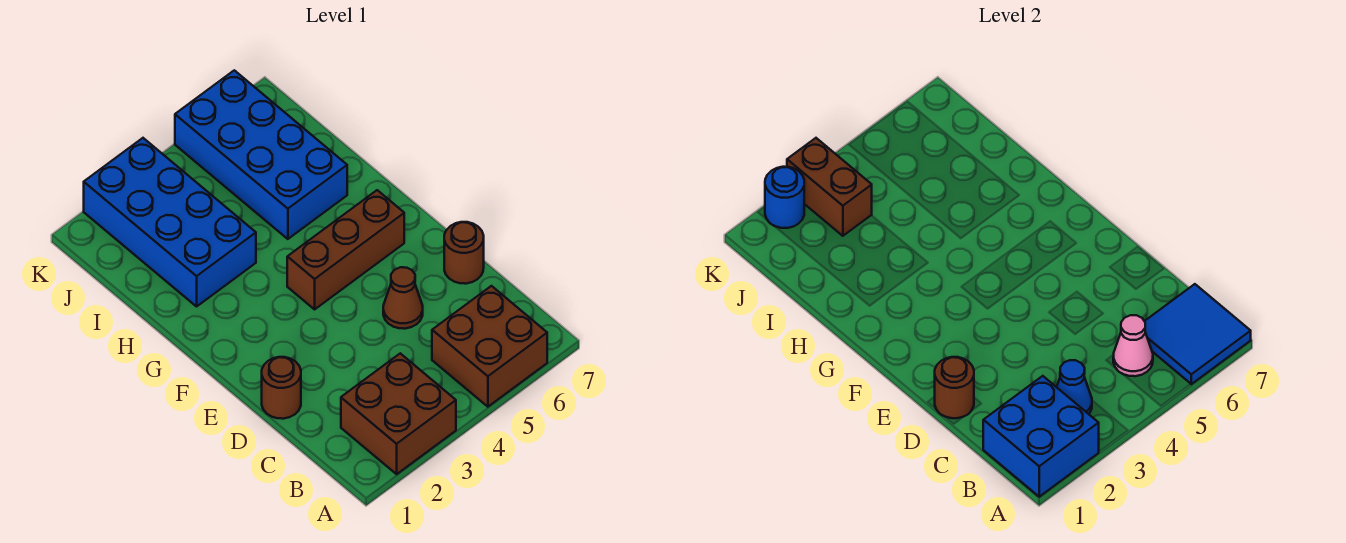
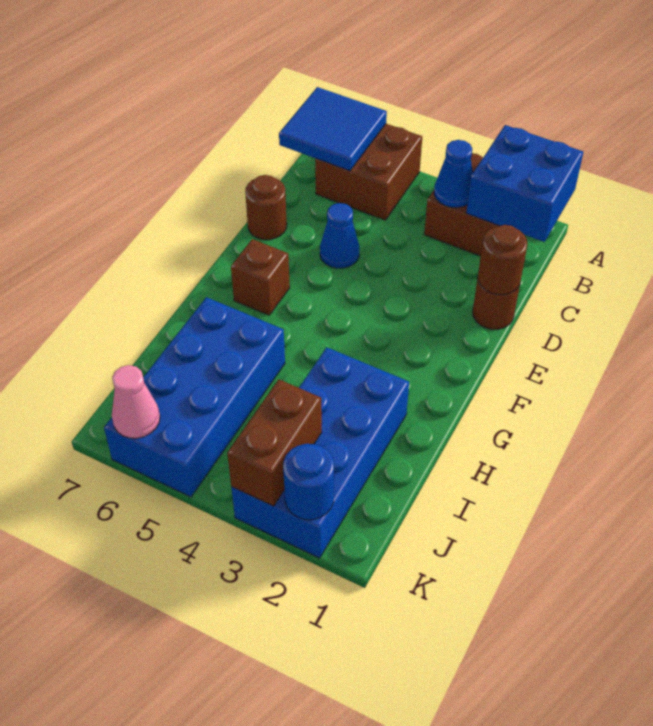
pink 1x1 cone [1113,315,1153,376] -> pink 1x1 cone moved to [112,365,160,438]
brown 1x1 cone [383,267,423,329] -> blue 1x1 cone [320,203,359,268]
brown 1x3 brick [287,190,404,309] -> brown 1x1 brick [231,239,290,315]

